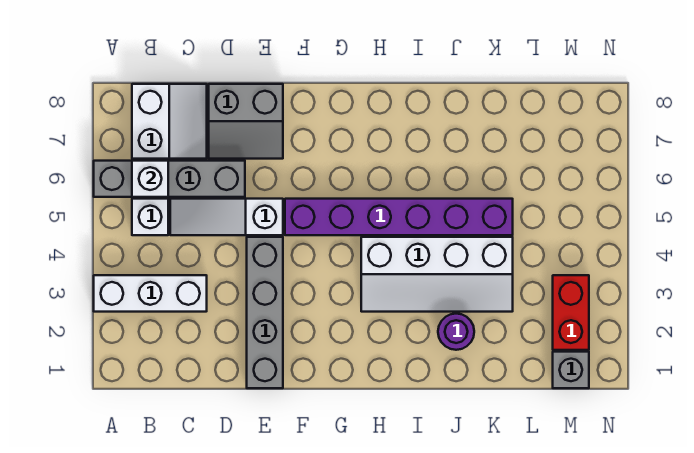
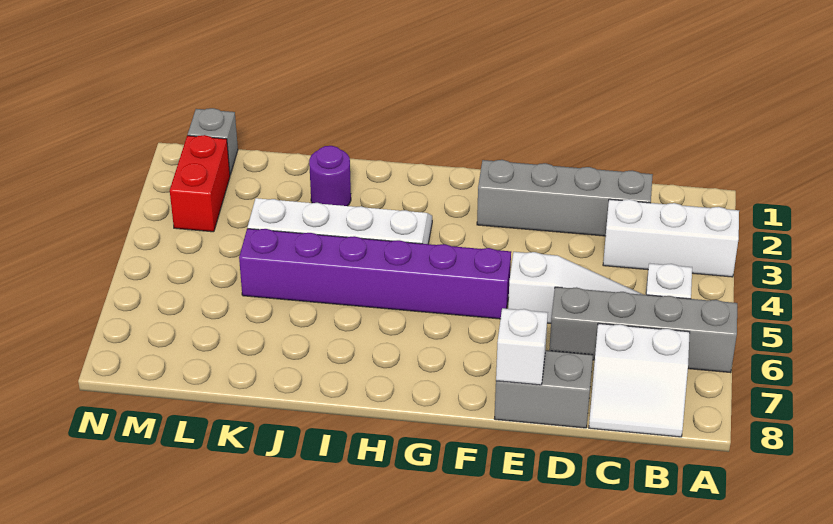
white 1x1 brick [132,161,168,197] -> white 1x1 brick moved to [496,308,548,385]
white 2x2 slope [132,84,207,159] -> white 2x2 slope turned to [589,323,690,437]
grey 1x4 brick [247,237,283,388] -> grey 1x4 brick turned to [477,160,653,236]

